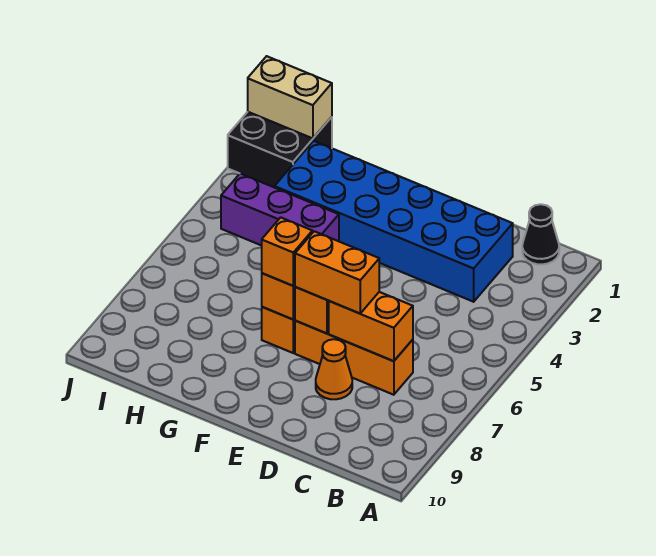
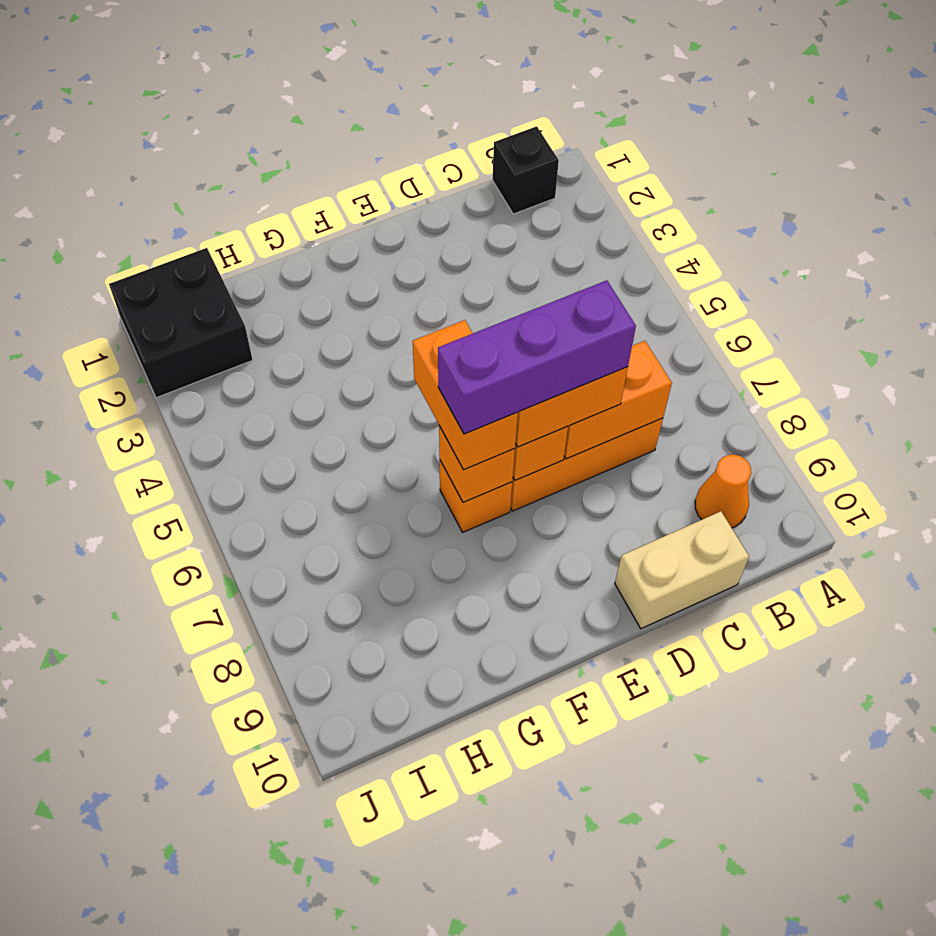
black 1x1 cone [522,204,559,264] -> black 1x1 brick [493,126,559,214]
blue 2x6 brick [275,141,513,302] -> none
orange 1x1 cone [316,339,352,399] -> orange 1x1 cone moved to [695,455,751,528]
orange 1x1 brick [262,217,312,286] -> orange 1x2 brick [413,320,518,470]
purple 1x3 brick [221,174,339,246] -> purple 1x3 brick moved to [438,280,636,434]
tan 1x2 brick [248,56,332,138] -> tan 1x2 brick moved to [615,511,749,629]

